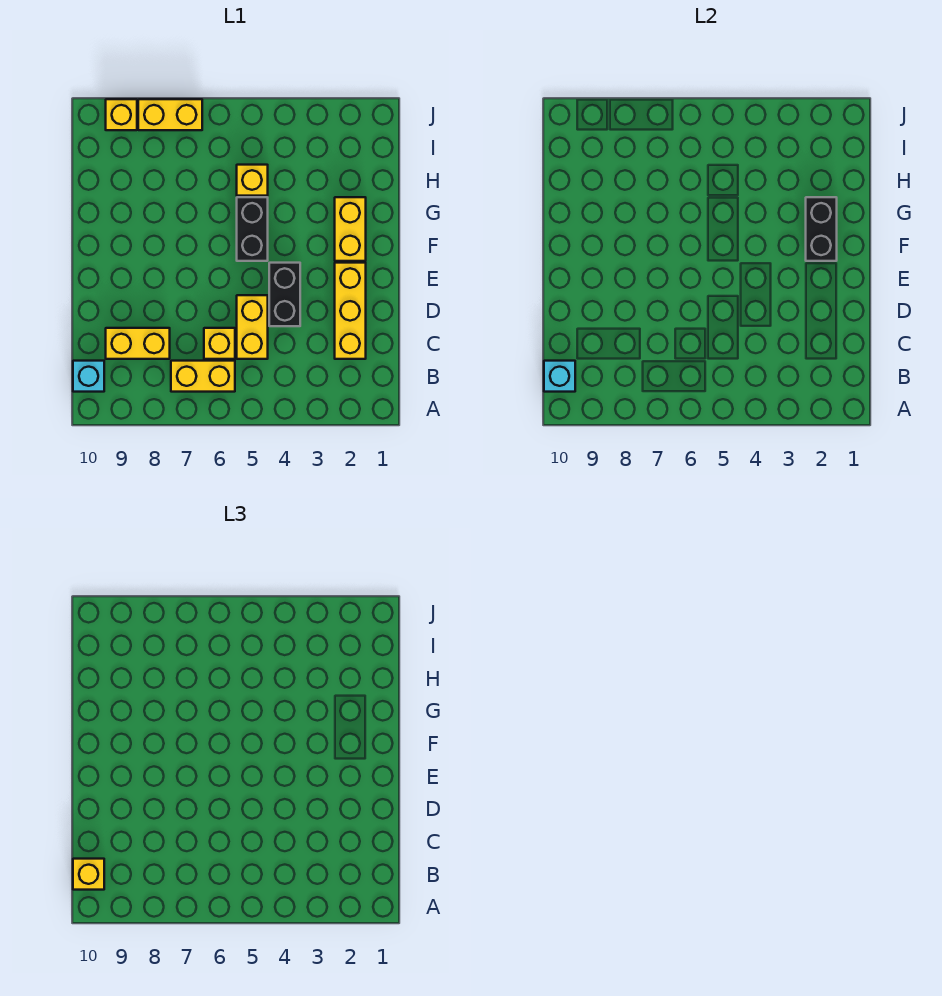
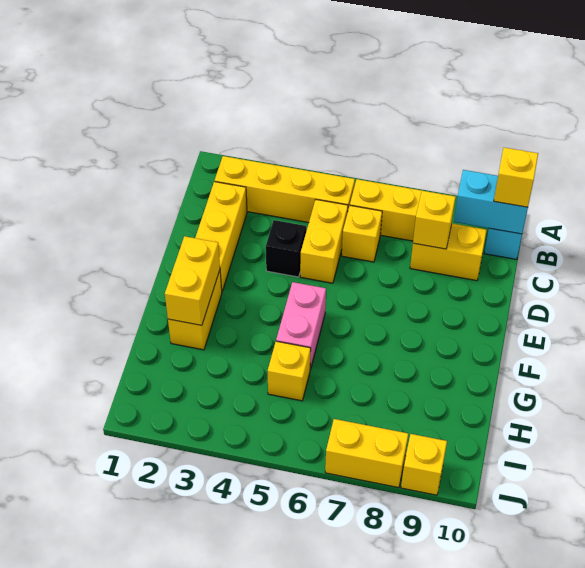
none -> yellow 1x4 brick [215,156,355,223]
cyan 1x1 brick [544,361,575,392] -> cyan 1x2 brick [454,170,528,234]
none -> yellow 1x1 brick [413,191,455,249]
black 1x2 brick [269,263,300,326] -> black 1x1 brick [266,220,306,277]
black 1x2 brick [806,197,837,261] -> yellow 1x2 brick [165,236,220,325]
black 1x2 brick [237,197,268,261] -> pink 1x2 brick [276,282,326,370]

